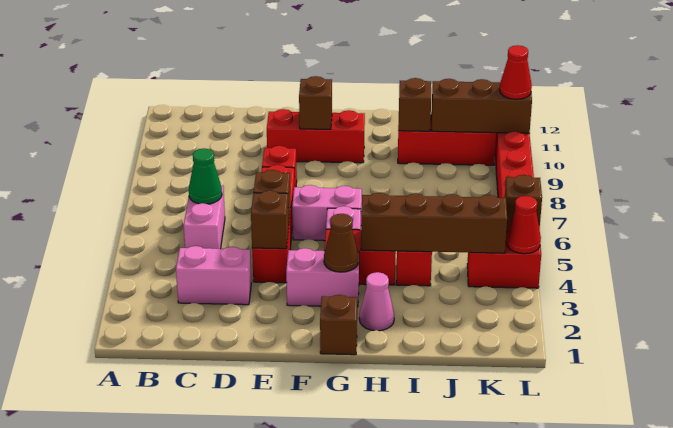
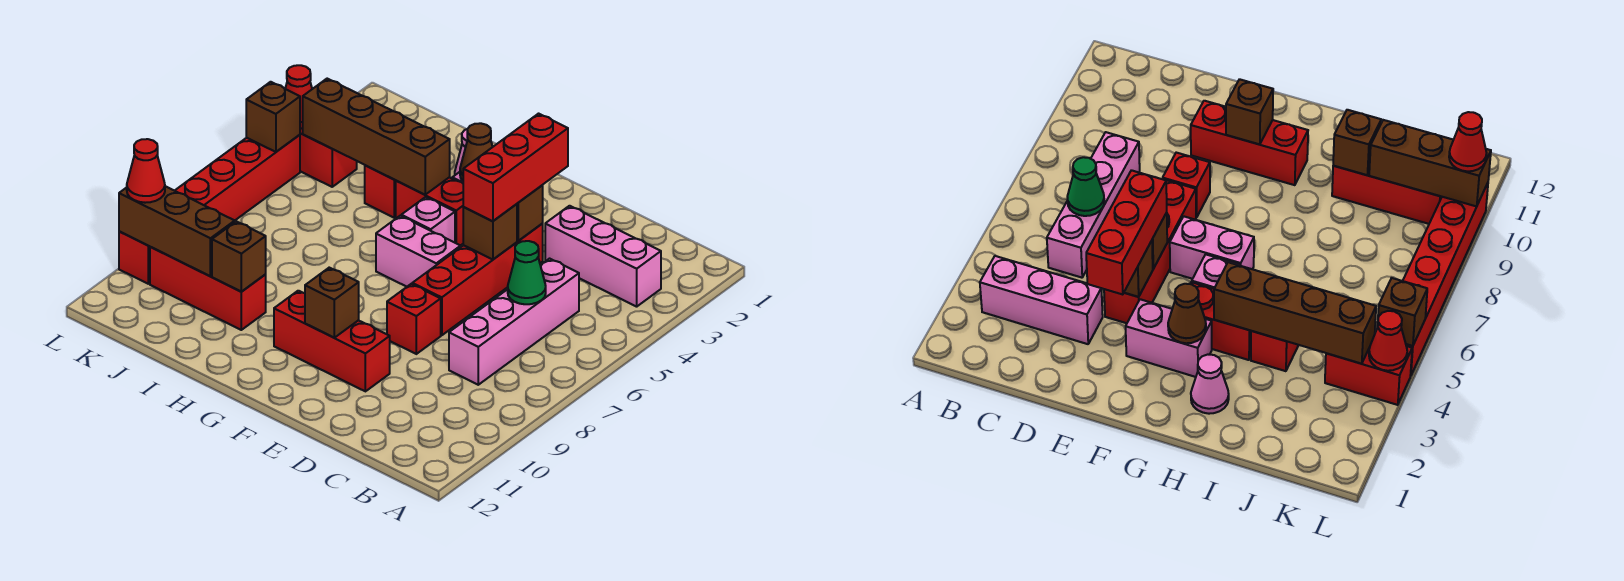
pink 1x2 brick [176,246,251,305] -> pink 1x3 brick [545,206,661,307]
pink 1x2 brick [184,186,225,249] -> pink 1x4 brick [449,259,579,385]
none -> red 1x3 brick [463,114,568,221]
brown 1x1 brick [320,295,357,355] -> none

